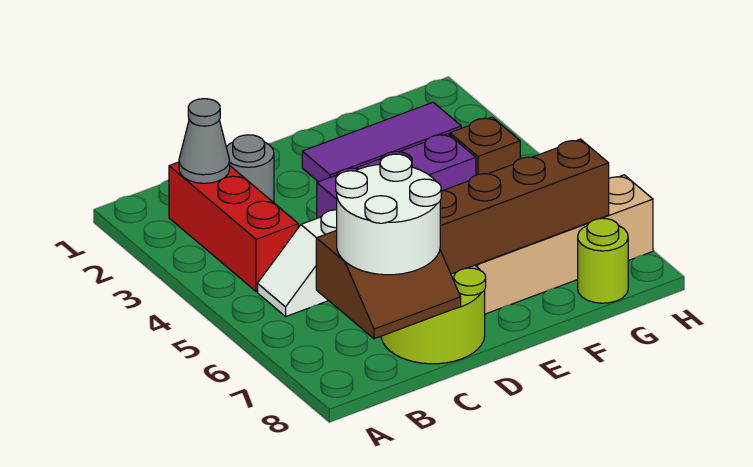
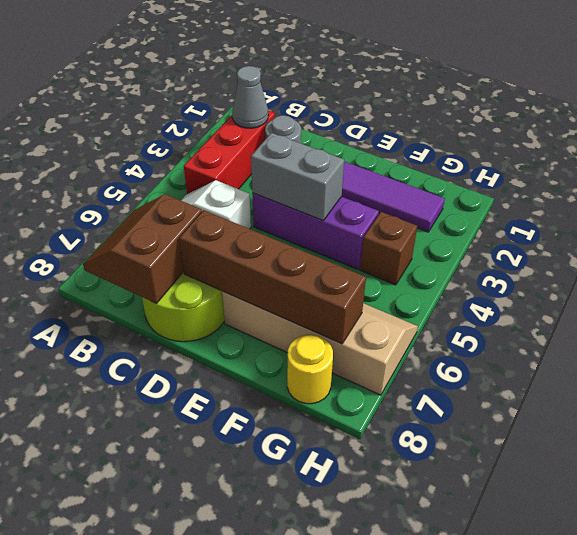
brown 2x2 slope [316,230,461,339] -> brown 2x2 slope turned to [83,194,202,303]
white 2x2 round brick [336,154,441,275] -> none
none -> grey 1x2 brick [251,133,344,221]
lime 1x1 round brick [578,218,628,303] -> yellow 1x1 round brick [287,335,333,404]

